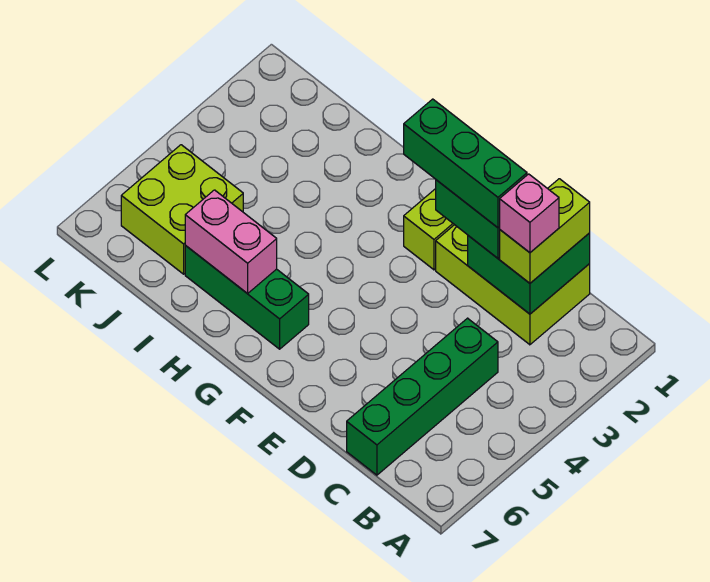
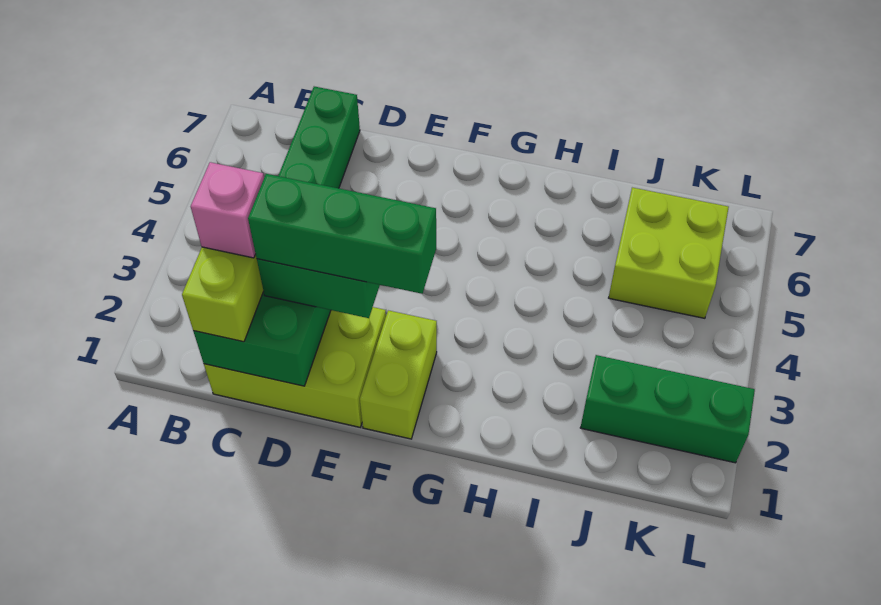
green 1x3 brick [185,246,309,349] -> green 1x3 brick moved to [580,355,755,463]
pink 1x2 brick [185,190,277,294] -> none

